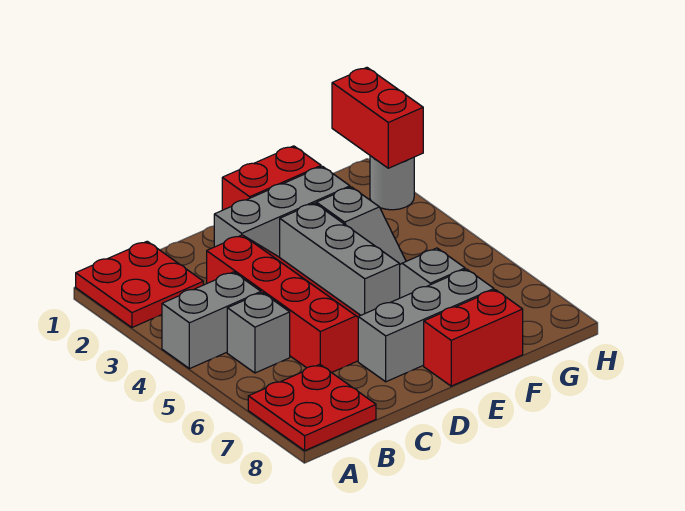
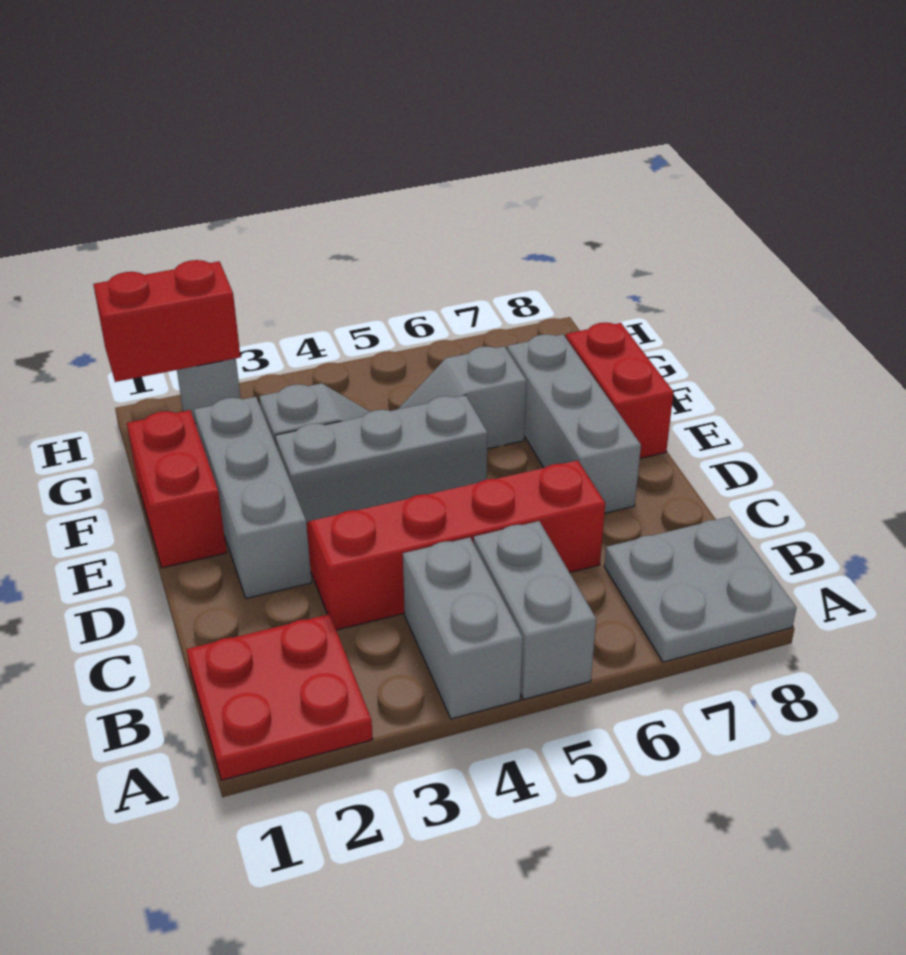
red 2x2 plate [248,365,376,451] -> grey 2x2 plate [604,517,797,662]
grey 1x1 brick [227,293,290,373] -> grey 1x2 brick [474,521,596,699]

